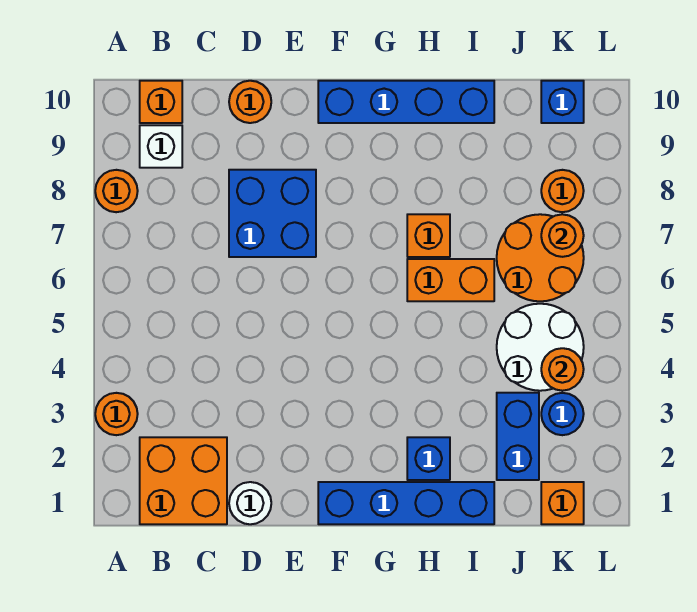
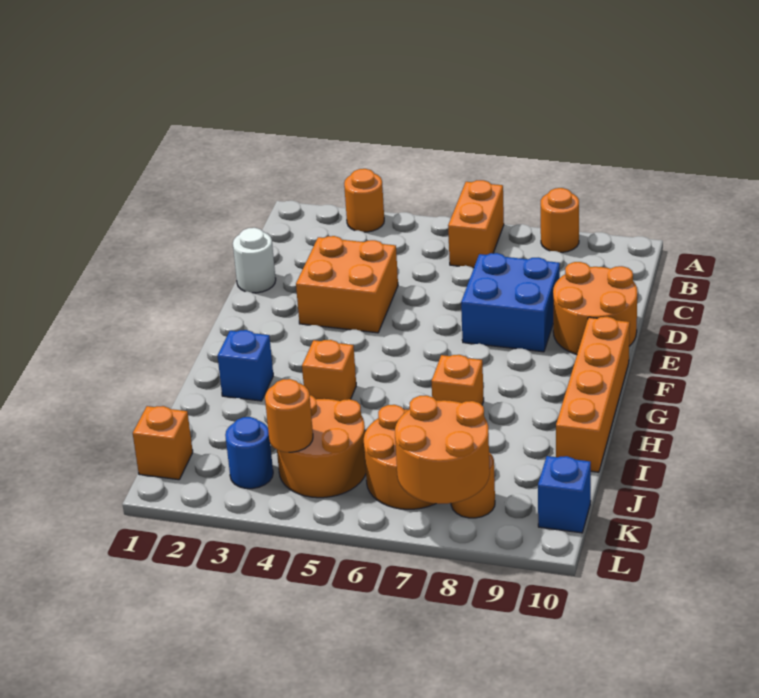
orange 2x2 brick [140,437,227,524] -> orange 2x2 brick moved to [296,236,398,333]
white 1x1 brick [140,125,182,168] -> none
orange 1x1 brick [140,81,182,123] -> orange 1x1 brick moved to [302,340,356,401]
orange 1x1 round brick [229,81,271,123] -> orange 2x2 round brick [553,262,637,355]
blue 1x4 brick [318,482,494,524] -> none
blue 1x4 brick [318,81,494,123] -> orange 1x4 brick [556,317,630,472]
orange 1x2 brick [407,259,494,301] -> orange 1x2 brick moved to [448,180,504,268]
blue 1x2 brick [497,393,539,480] -> none
white 2x2 round brick [497,304,584,391] -> orange 2x2 round brick [277,395,366,498]
orange 1x1 round brick [541,214,584,257] -> orange 2x2 round brick [395,395,490,504]

